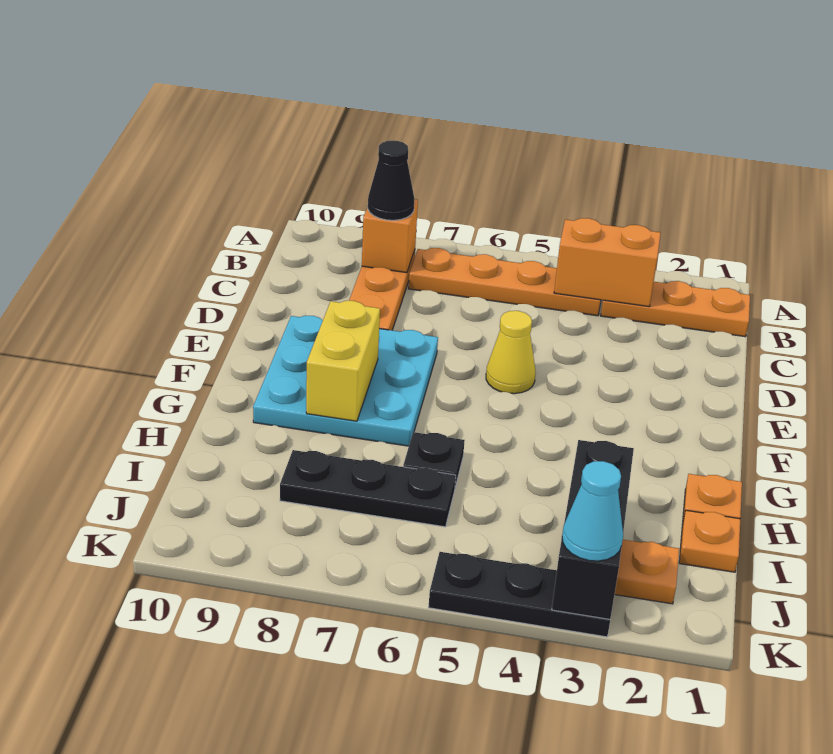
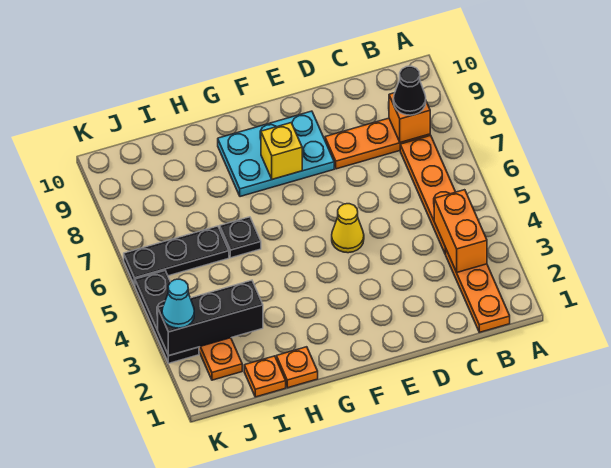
cyan 3x3 plate [253,316,438,446] -> cyan 2x3 plate [218,111,334,197]
yellow 1x2 brick [306,301,380,421] -> yellow 1x1 brick [261,123,302,179]
black 1x3 plate [280,450,456,527] -> black 1x3 plate turned to [124,226,229,285]

